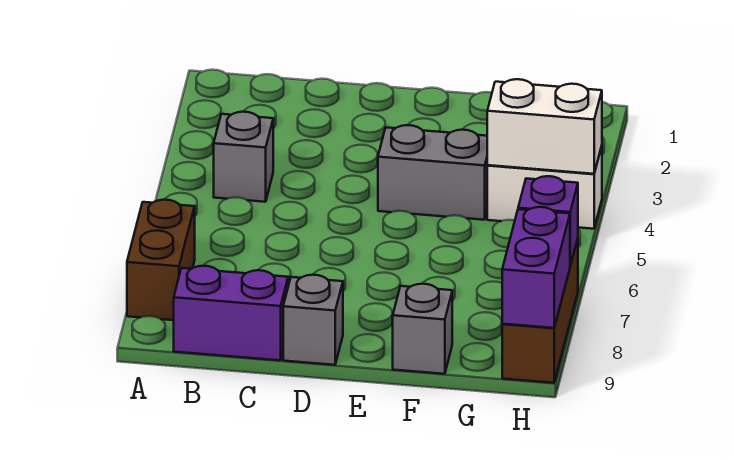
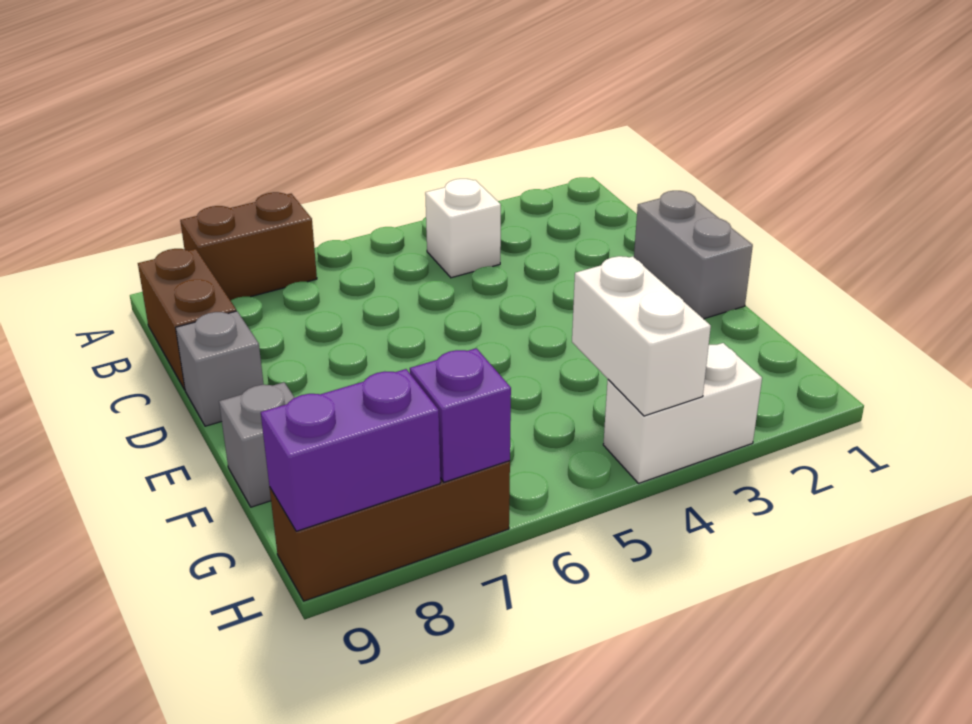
grey 1x1 brick [214,112,273,202] -> white 1x1 brick [425,179,501,278]
purple 1x2 brick [174,266,288,360] -> brown 1x2 brick [138,249,236,390]
grey 1x2 brick [378,125,488,220] -> grey 1x2 brick moved to [634,191,753,319]
white 1x2 brick [487,146,602,229] -> white 1x2 brick turned to [603,343,762,483]

